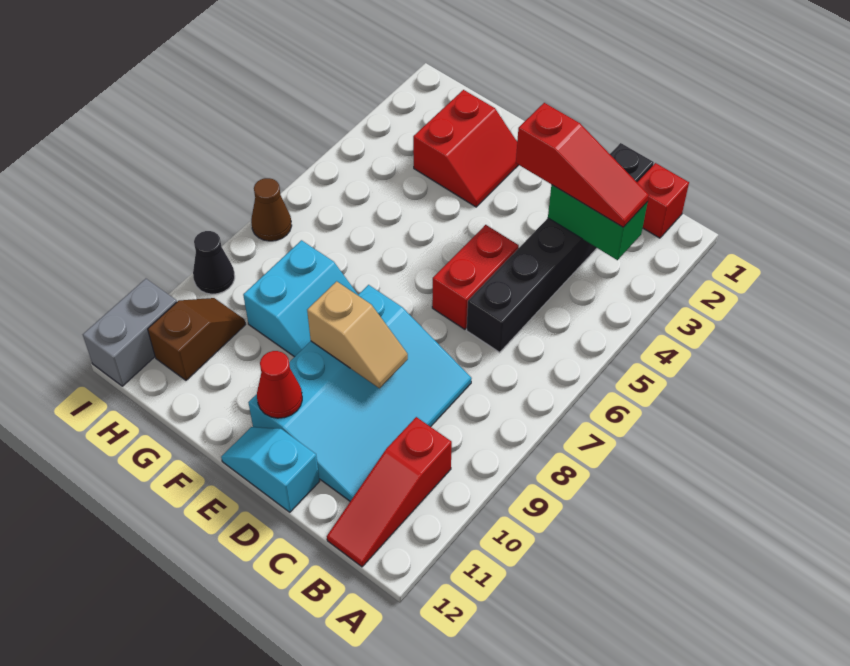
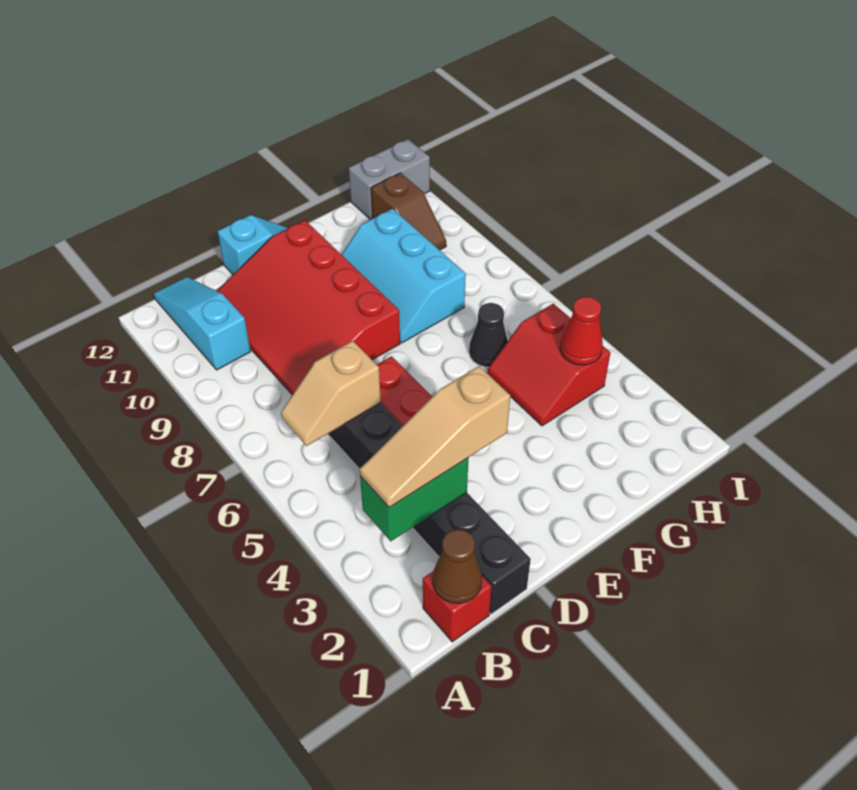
red 1x3 slope [516,103,649,227] -> tan 1x3 slope [360,366,510,508]
red 1x3 slope [327,417,452,567] -> cyan 1x3 slope [154,277,251,370]
cyan 3x4 slope [248,285,472,501] -> red 3x4 slope [217,220,400,395]
tan 1x2 slope [307,281,408,388] -> tan 1x2 slope moved to [281,341,381,446]
red 1x1 cone [257,351,302,418] -> red 1x1 cone moved to [560,297,603,365]
red 2x2 slope [413,90,518,207] -> red 2x2 slope moved to [487,304,610,426]
cyan 2x2 slope [243,240,358,357] -> cyan 2x3 slope [341,209,466,343]
brown 1x1 cone [251,178,292,241] -> brown 1x1 cone moved to [433,529,482,603]
black 1x1 cone [193,231,235,294] -> black 1x1 cone moved to [469,303,508,367]
grey 1x2 brick [83,279,177,386] -> grey 1x2 brick turned to [349,139,430,220]

